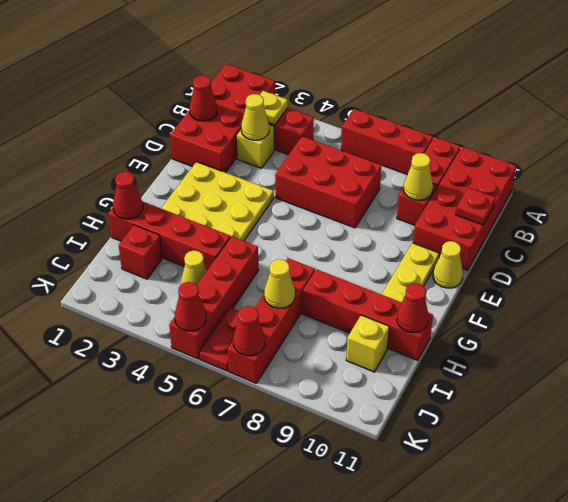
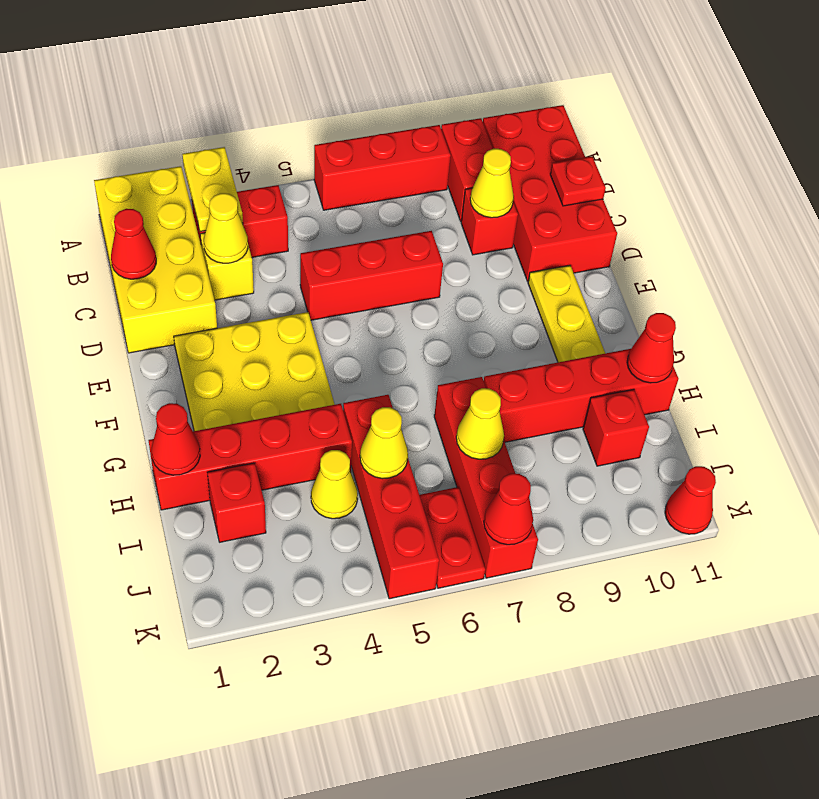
red 2x4 brick [170,64,275,173] -> yellow 2x4 brick [94,166,217,353]
yellow 1x1 plate [260,91,288,125] -> yellow 1x2 plate [182,147,243,232]
red 2x3 brick [275,136,381,228] -> red 1x3 brick [300,231,443,320]
yellow 1x1 cone [433,241,463,288] -> yellow 1x1 cone moved to [360,407,408,479]
yellow 1x1 brick [346,315,389,372] -> red 1x1 brick [583,389,649,466]
red 1x1 cone [175,282,206,331] -> red 1x1 cone moved to [665,466,716,534]

